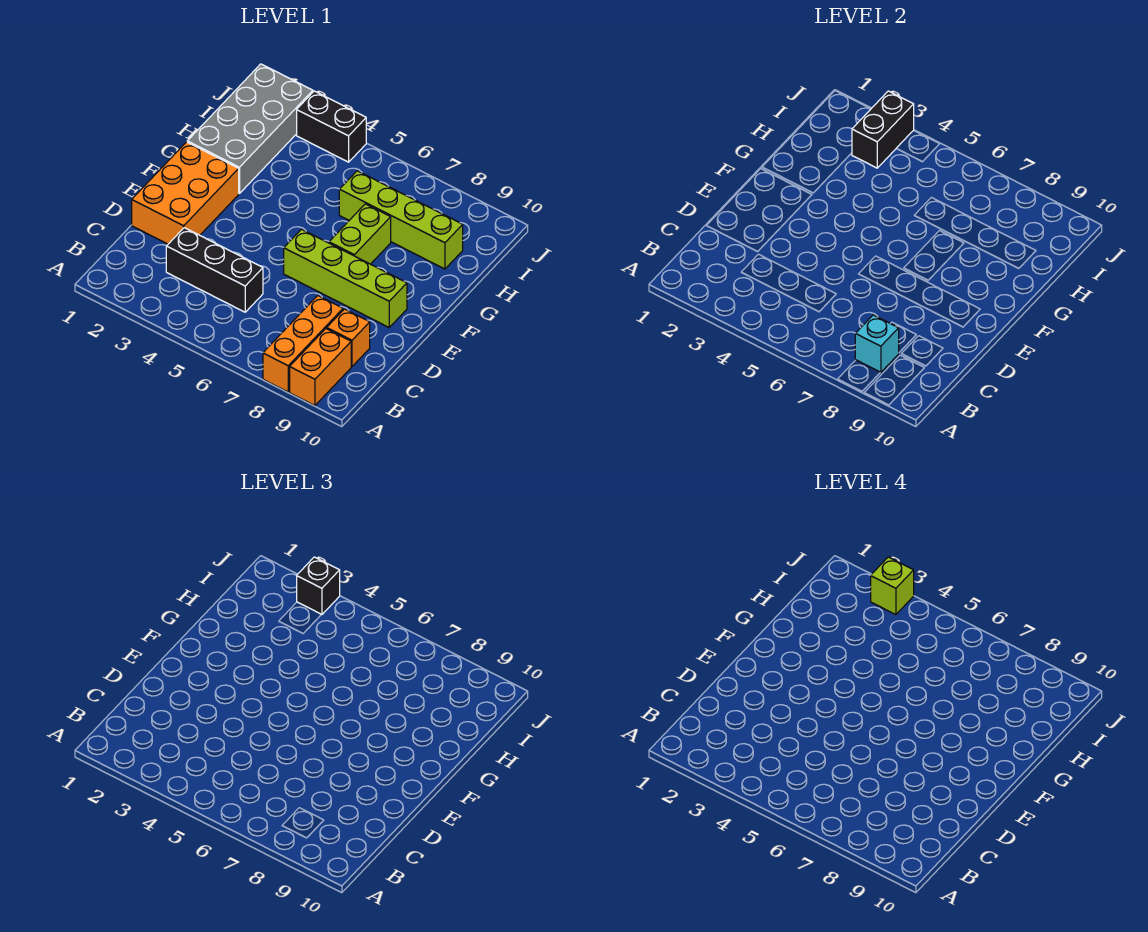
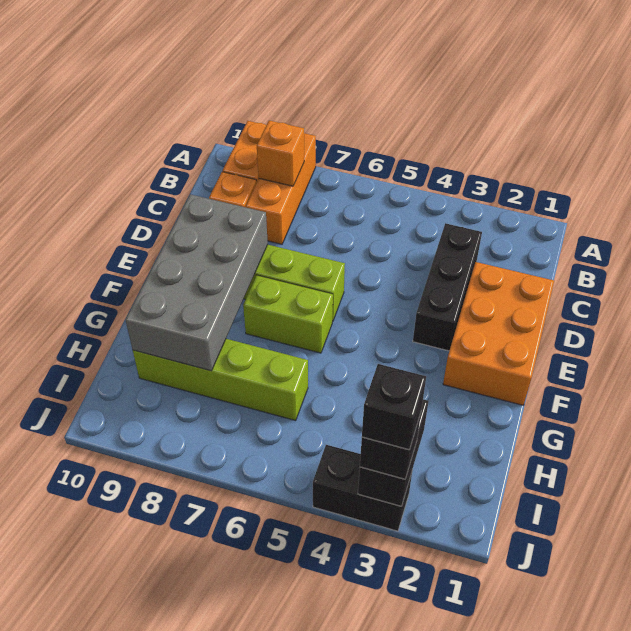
cyan 1x1 brick [855,315,899,373] -> orange 1x1 brick [257,121,304,186]
black 1x3 brick [166,228,263,312] -> black 1x3 brick turned to [413,223,482,351]
lime 1x2 brick [329,204,391,264] -> lime 1x2 brick turned to [243,275,333,353]
grey 2x4 brick [187,64,313,194] -> grey 2x4 brick moved to [125,194,268,371]
lime 1x1 brick [871,557,914,615] -> black 1x1 brick [362,364,426,450]

